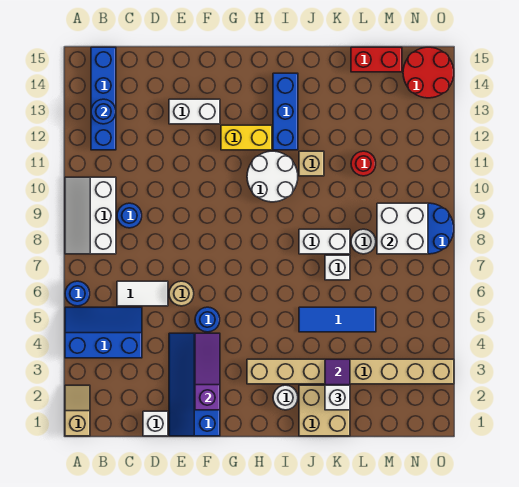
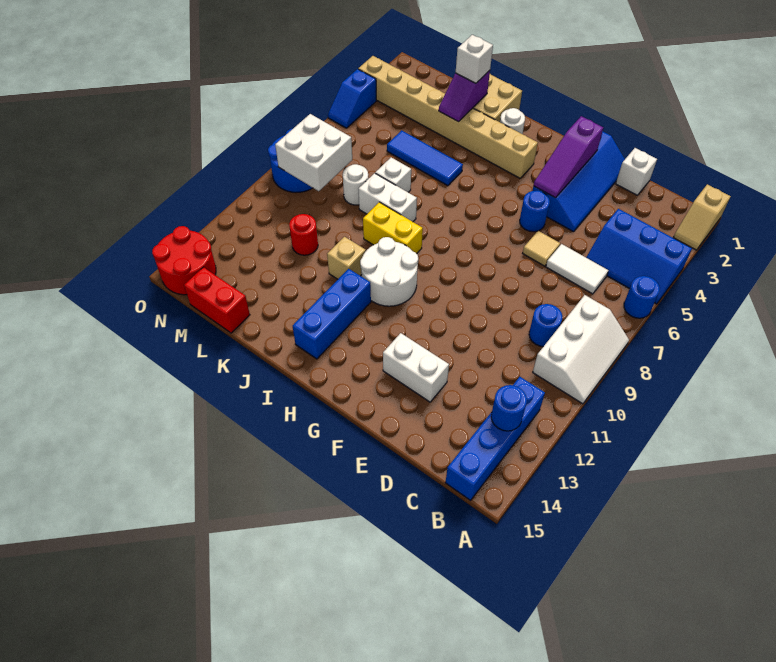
tan 1x1 round brick [169,281,194,306] -> tan 1x1 tile [523,231,560,266]
yellow 1x2 brick [221,125,272,150] -> yellow 1x2 brick moved to [363,202,423,254]
none -> blue 1x2 slope [328,69,376,128]

